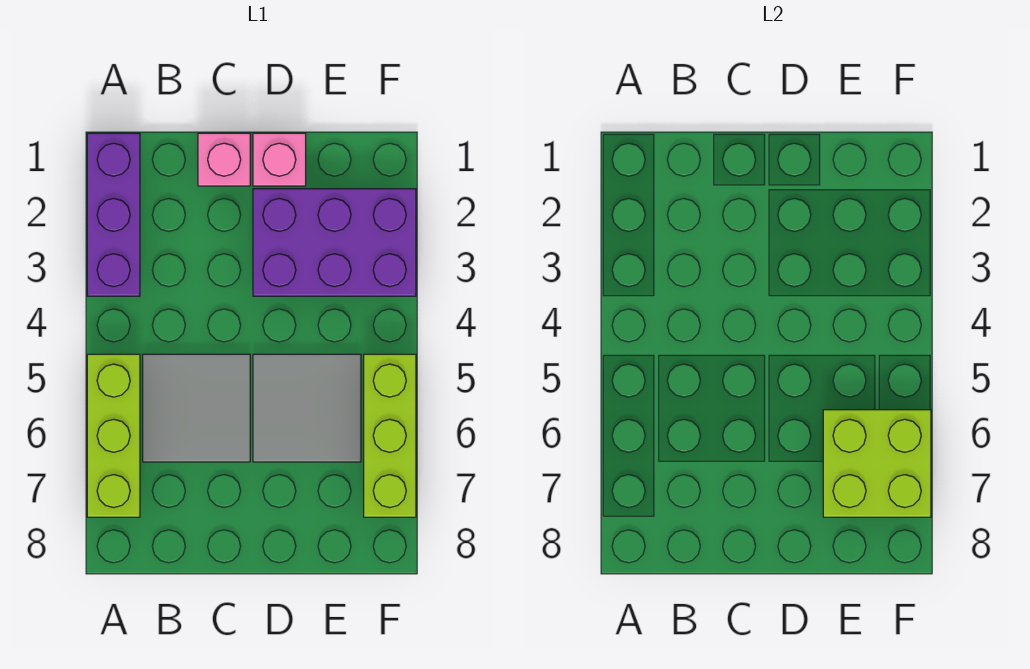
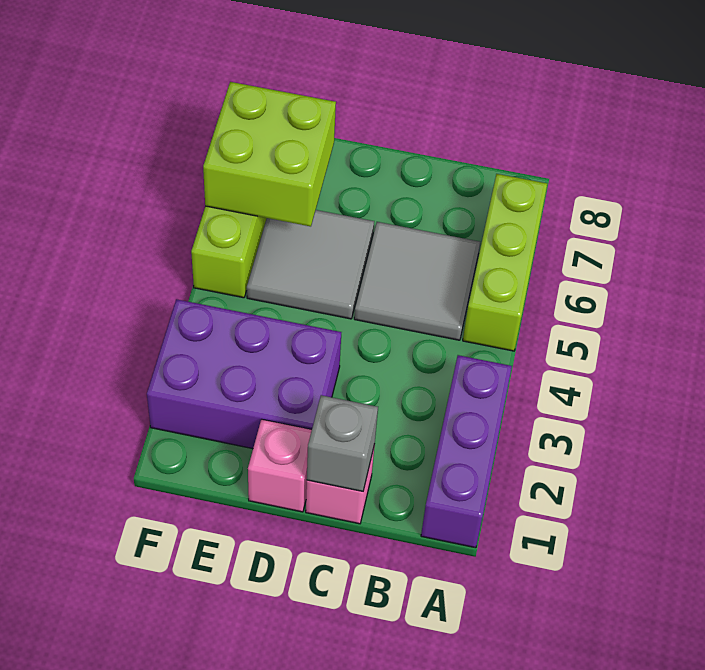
none -> grey 1x1 brick [307,395,378,491]

